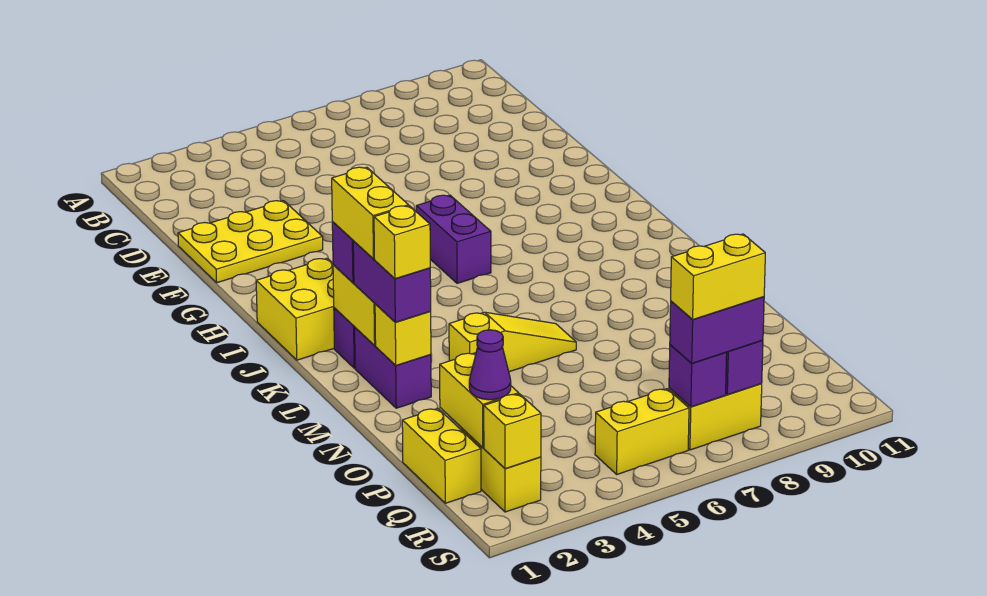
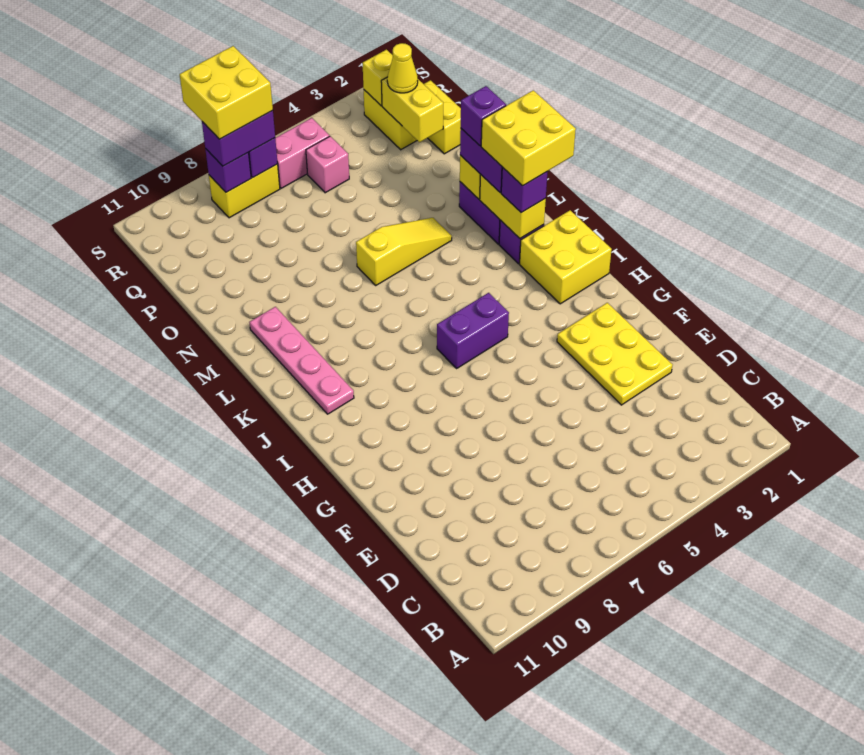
yellow 2x3 plate [178,201,323,283] -> yellow 2x3 plate turned to [557,303,673,405]
purple 1x2 brick [416,195,491,283] -> purple 1x2 brick turned to [437,293,509,368]
none -> pink 1x4 plate [249,307,354,414]
yellow 1x2 brick [332,167,409,259] -> yellow 2x2 brick [481,90,576,186]
yellow 1x1 brick [374,206,430,279] -> purple 1x1 brick [461,86,506,146]
yellow 1x3 slope [449,312,576,372] -> yellow 1x3 slope turned to [356,218,452,285]
purple 1x1 cone [469,330,511,400] -> yellow 1x1 cone [387,43,418,93]
none -> pink 1x1 brick [306,136,349,193]
yellow 1x2 brick [595,389,689,474] -> pink 1x2 brick [275,118,329,188]
yellow 1x2 brick [671,234,765,320] -> yellow 2x2 brick [180,46,273,139]

